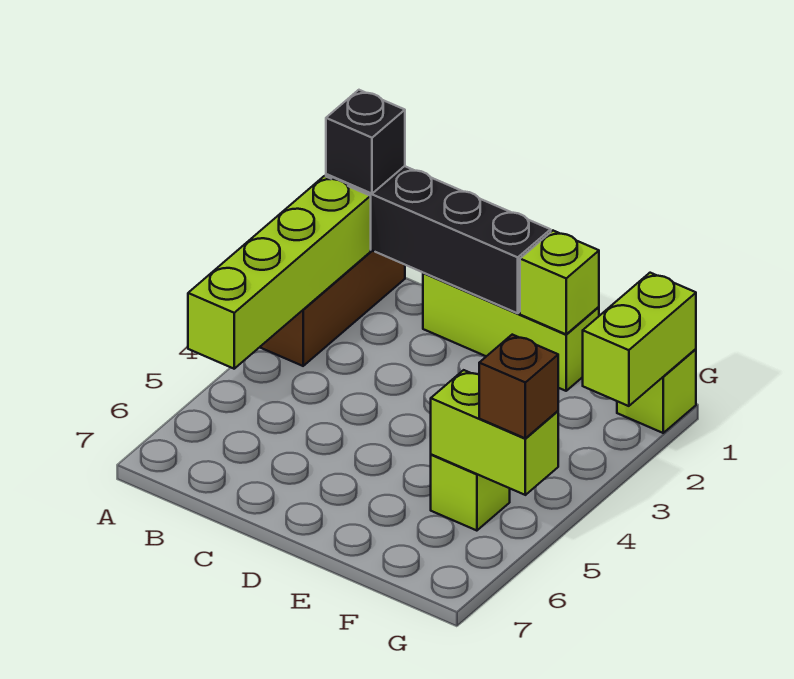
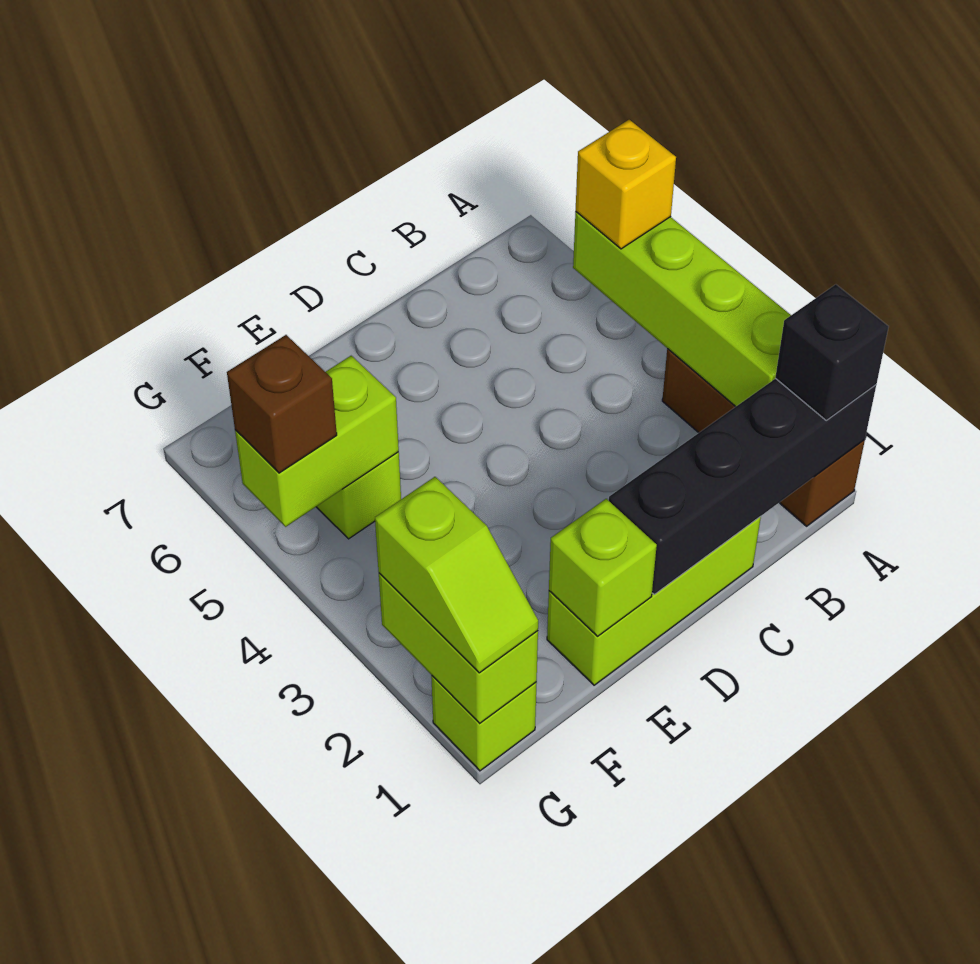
none -> yellow 1x1 brick [576,120,676,249]
none -> lime 1x2 slope [375,477,538,673]

